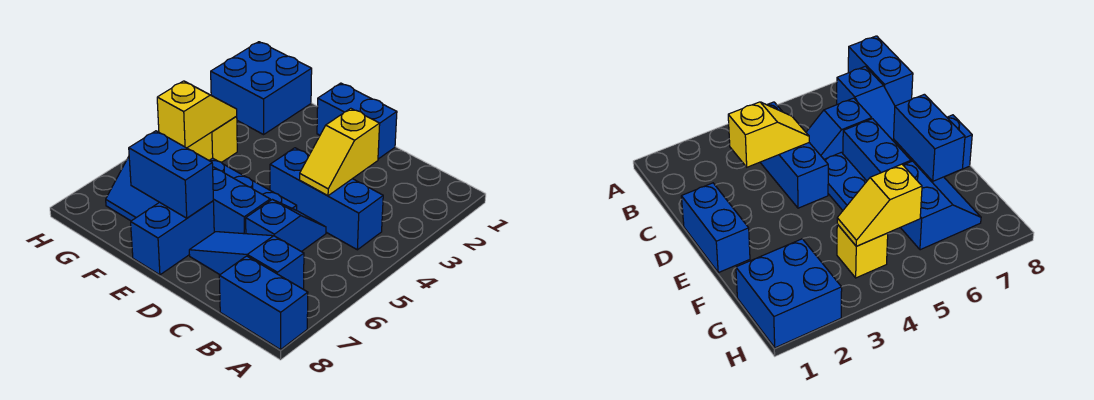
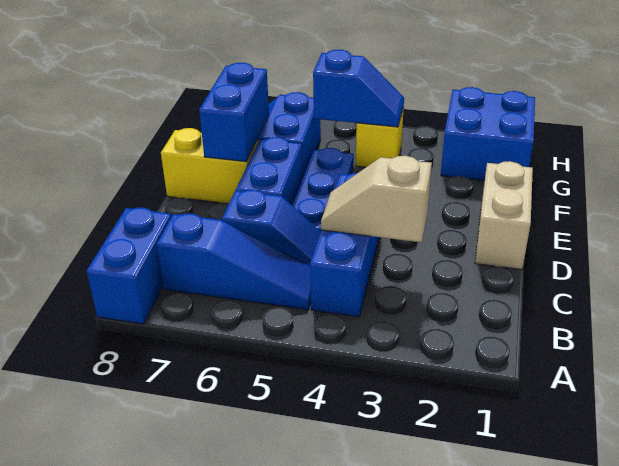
blue 1x3 slope [189,232,304,289] -> blue 1x3 slope turned to [157,213,311,310]
yellow 1x2 slope [300,108,380,196] -> tan 1x2 slope [321,156,432,242]
blue 1x2 brick [317,83,397,159] -> tan 1x2 brick [475,161,533,270]
blue 1x2 brick [131,201,214,275] -> yellow 1x2 brick [161,128,258,203]
yellow 1x2 slope [157,81,237,148] -> blue 1x2 slope [313,50,404,127]

